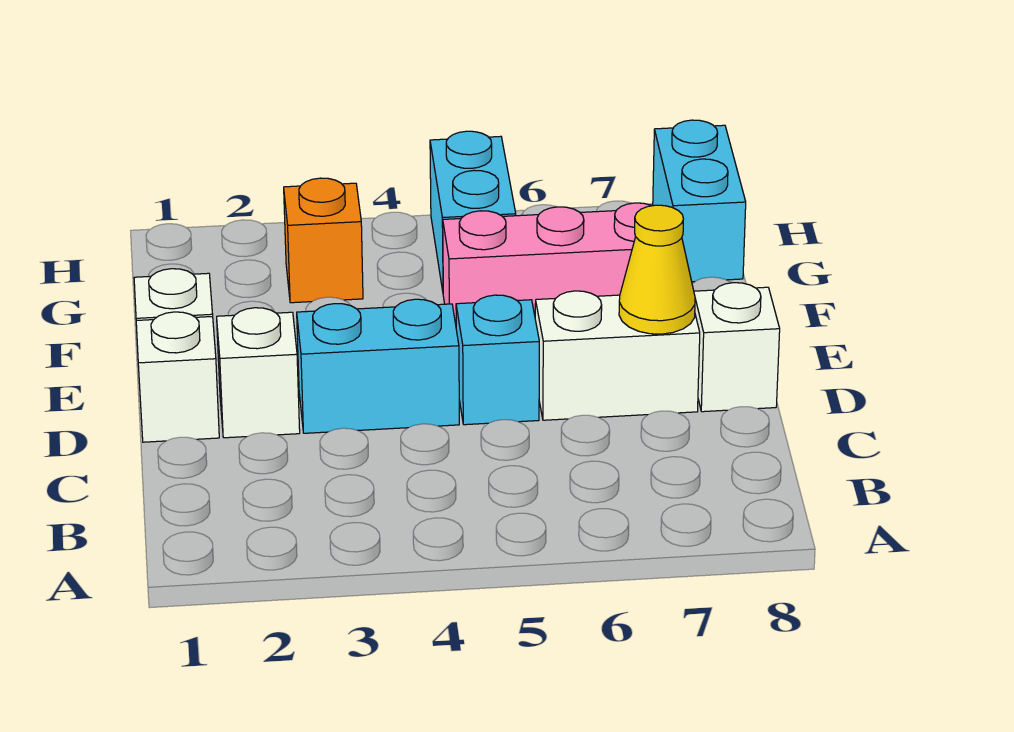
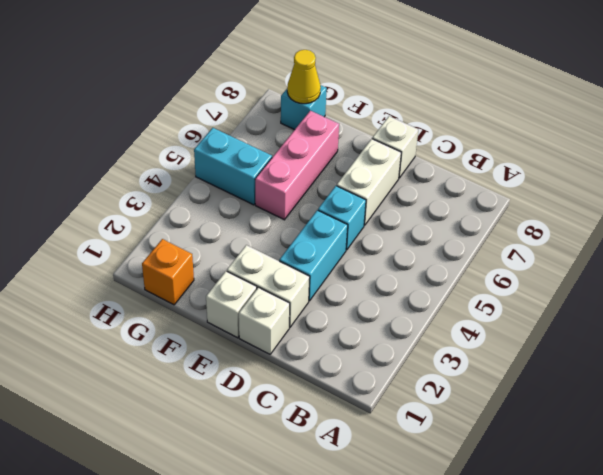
white 1x1 brick [217,308,300,438] -> white 1x2 brick [227,245,310,327]
yellow 1x1 cone [619,205,695,334] -> yellow 1x1 cone moved to [287,50,321,104]
orange 1x1 brick [284,178,363,303] -> orange 1x1 brick moved to [142,239,194,305]
cyan 1x2 brick [653,120,746,282] -> cyan 1x1 brick [281,86,327,130]

